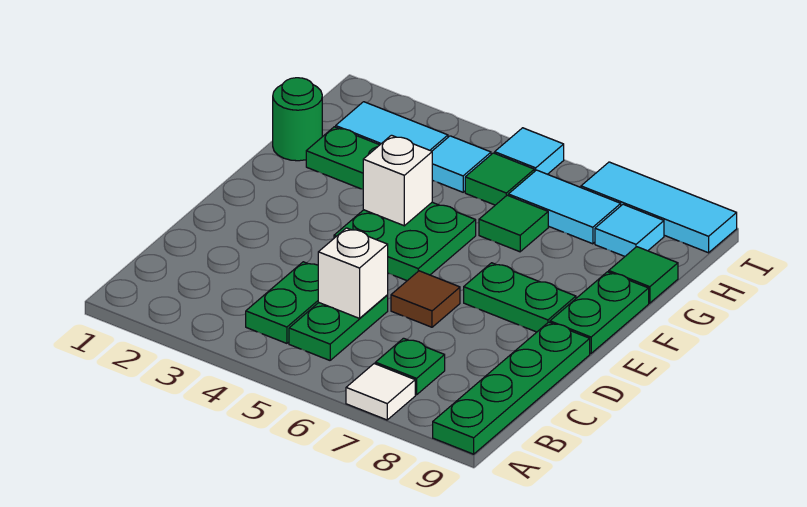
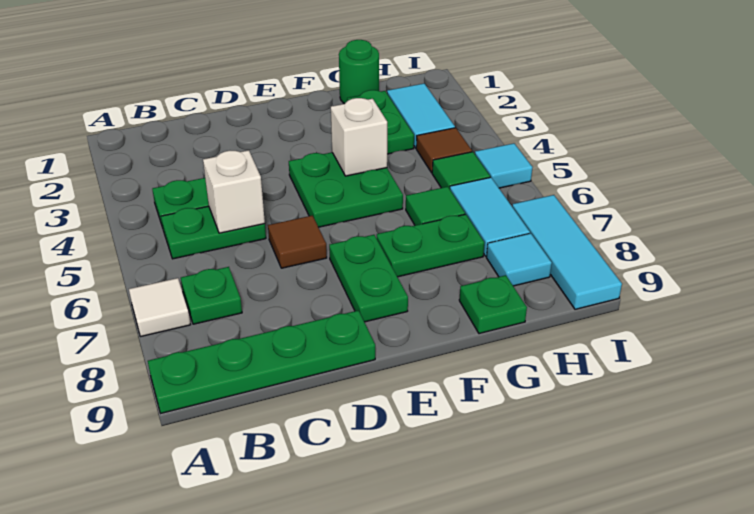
green 1x2 plate [550,272,649,353] -> green 1x2 plate moved to [377,214,484,277]
green 1x1 tile [609,247,678,303] -> green 1x1 plate [459,275,527,334]
cyan 1x1 tile [432,136,491,192] -> brown 1x1 tile [416,128,472,173]

